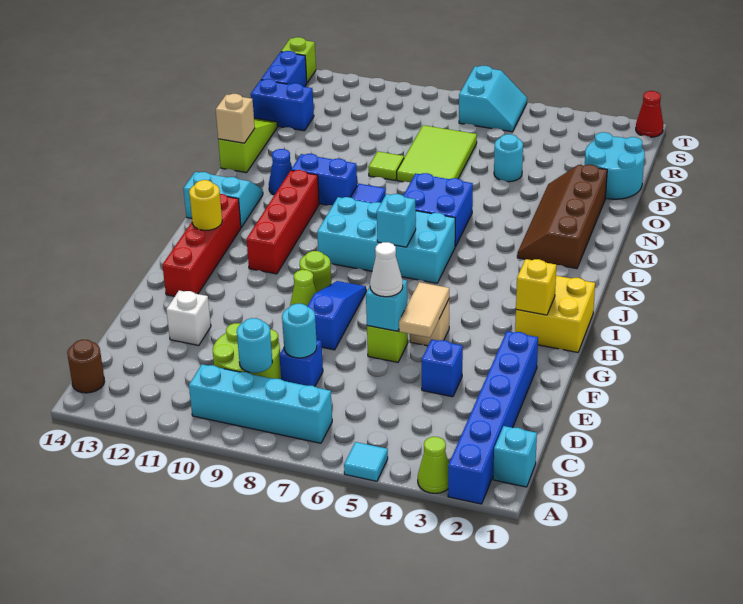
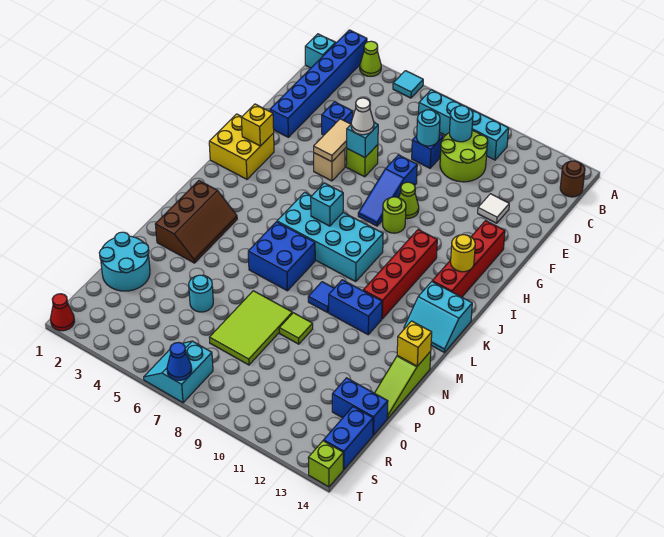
white 1x1 brick [166,290,211,346] -> white 1x1 tile [478,194,509,223]
brown 2x4 slope [517,165,607,269] -> brown 2x3 slope [155,181,237,263]
blue 1x1 cone [269,149,292,195] -> blue 1x1 cone moved to [167,342,192,380]
tan 1x1 brick [216,94,255,143] -> yellow 1x1 brick [397,321,432,366]

